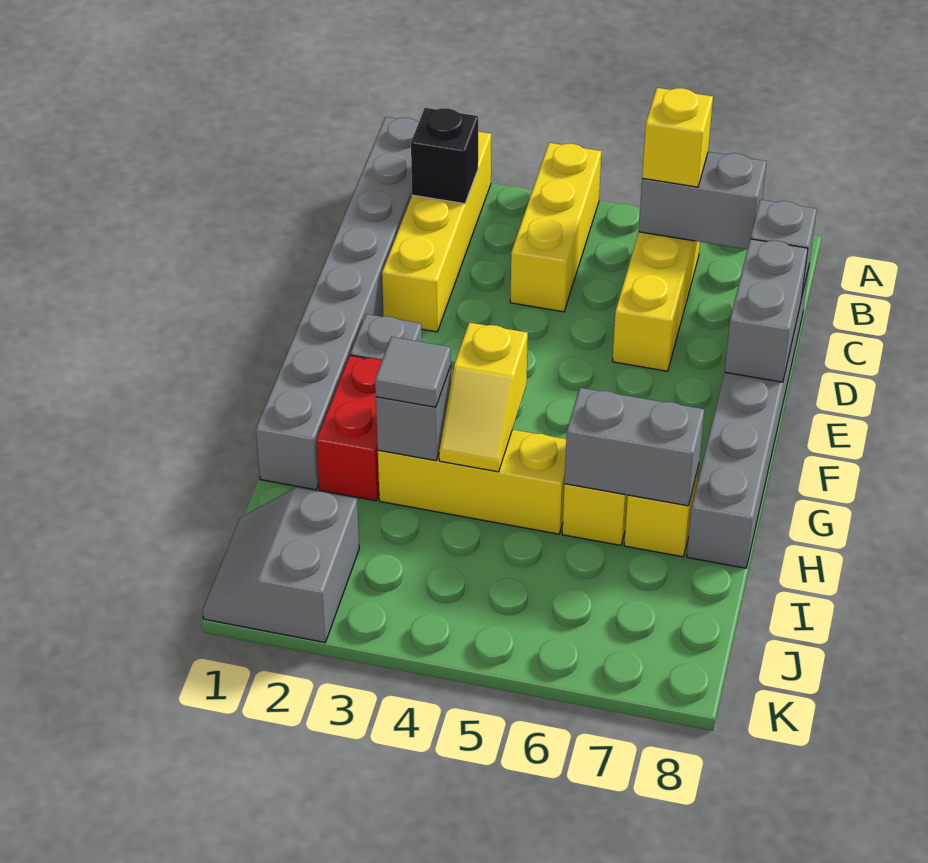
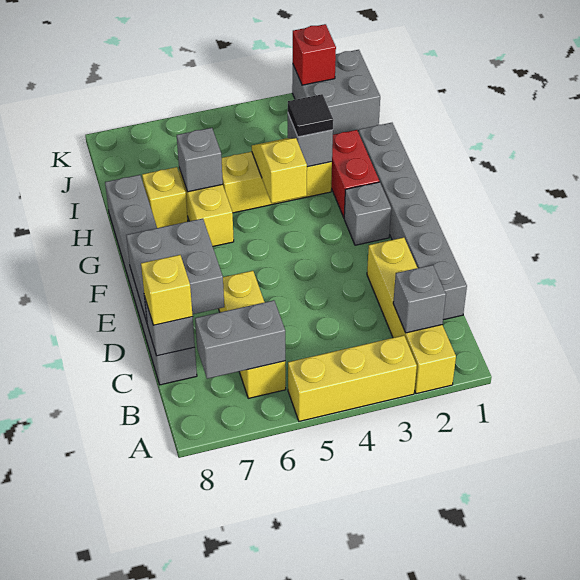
grey 1x8 brick [256,117,419,490] -> grey 1x6 brick [359,123,467,320]
yellow 1x3 brick [510,143,601,312] -> yellow 1x3 brick turned to [288,335,417,421]
black 1x1 brick [411,108,478,204] -> grey 1x1 brick [393,265,446,333]
yellow 1x1 brick [642,88,713,187] -> yellow 1x1 brick moved to [141,255,193,325]
grey 1x2 brick [725,239,808,382] -> grey 2x2 brick [126,218,224,322]
grey 1x1 tile [375,337,451,407] -> black 1x1 tile [288,94,333,137]
grey 1x2 brick [564,388,704,506] -> grey 1x1 brick [177,128,223,192]
grey 2x2 slope [202,487,359,643] -> grey 2x2 brick [292,50,380,135]
none -> red 1x1 brick [293,24,336,85]

